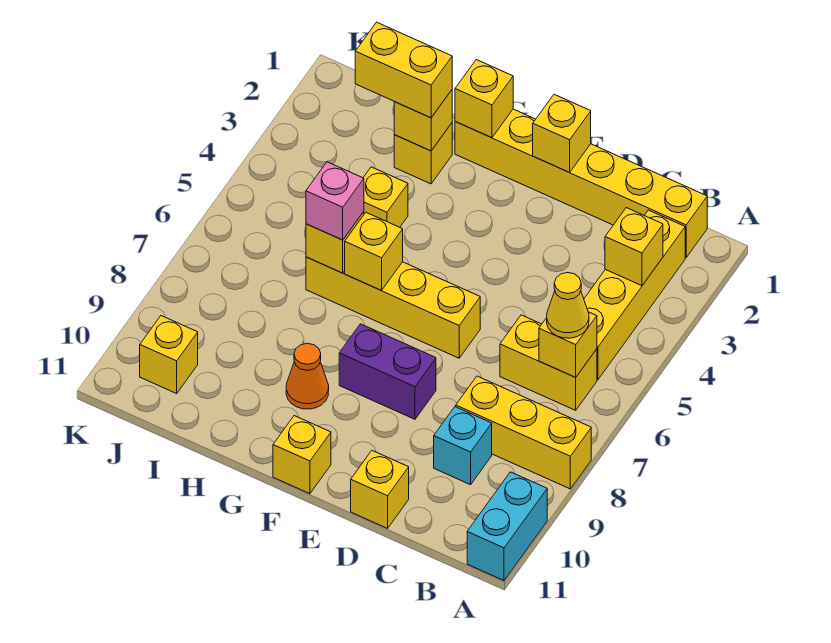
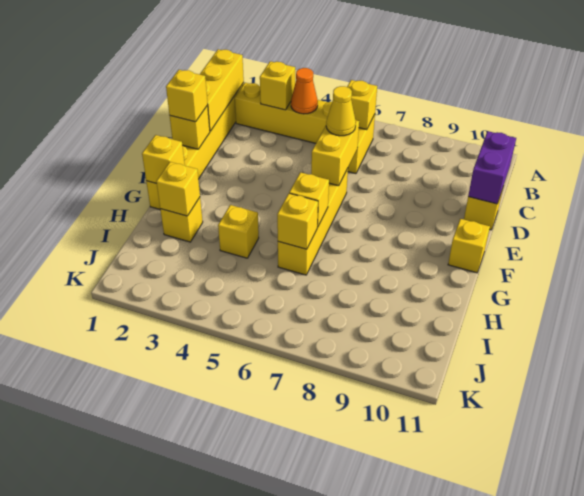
yellow 1x3 brick [456,376,591,489] -> yellow 1x3 brick moved to [200,49,244,131]
cyan 1x2 brick [467,472,547,580] -> none
yellow 1x1 cone [547,273,589,338] -> yellow 1x1 cone moved to [326,86,356,136]
cyan 1x1 brick [434,407,492,485] -> none
purple 1x2 brick [339,324,436,419] -> purple 1x2 brick moved to [468,131,516,204]
orange 1x1 cone [286,343,329,409] -> orange 1x1 cone moved to [291,68,318,114]
yellow 1x2 brick [355,22,452,118] -> yellow 1x2 brick moved to [311,120,359,186]
pink 1x1 brick [306,162,364,240] -> none
yellow 1x1 brick [140,316,198,393] -> yellow 1x1 brick moved to [166,70,208,122]

